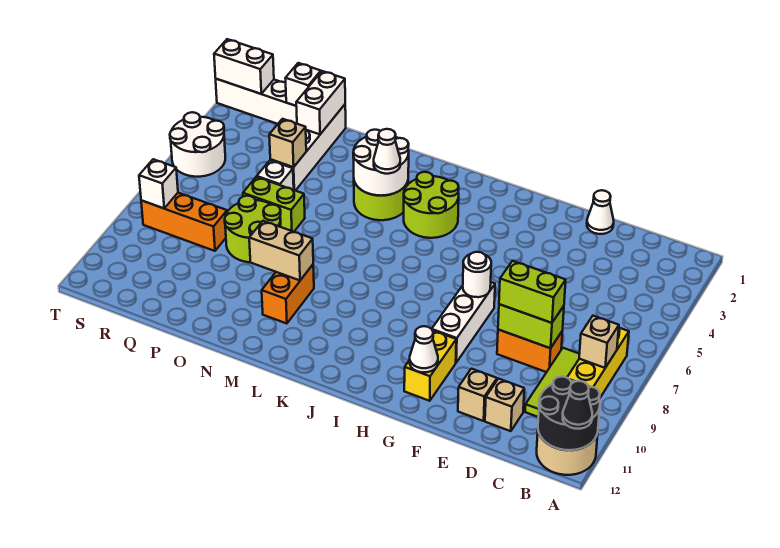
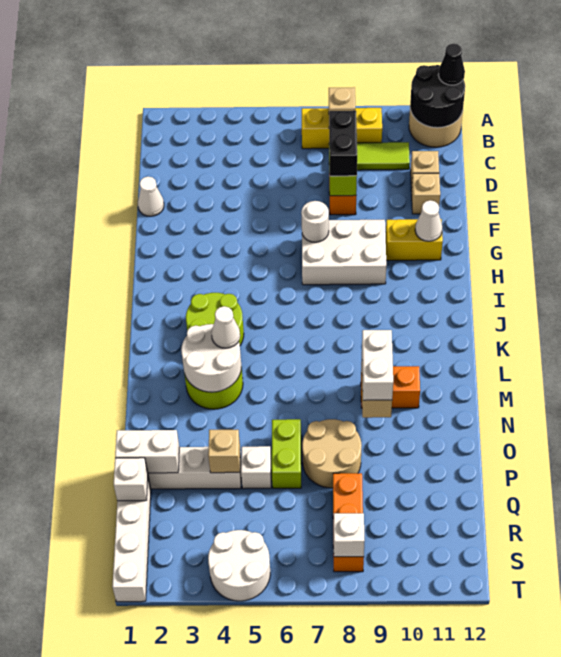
lime 1x2 brick [499,261,566,323] -> black 1x2 brick [329,111,357,176]
white 1x3 brick [432,282,495,362] -> white 2x3 brick [302,220,386,285]
lime 2x2 round brick [225,196,281,262] -> tan 2x2 round brick [302,419,362,488]
white 1x2 brick [214,39,274,94] -> white 1x2 brick moved to [362,330,393,400]

